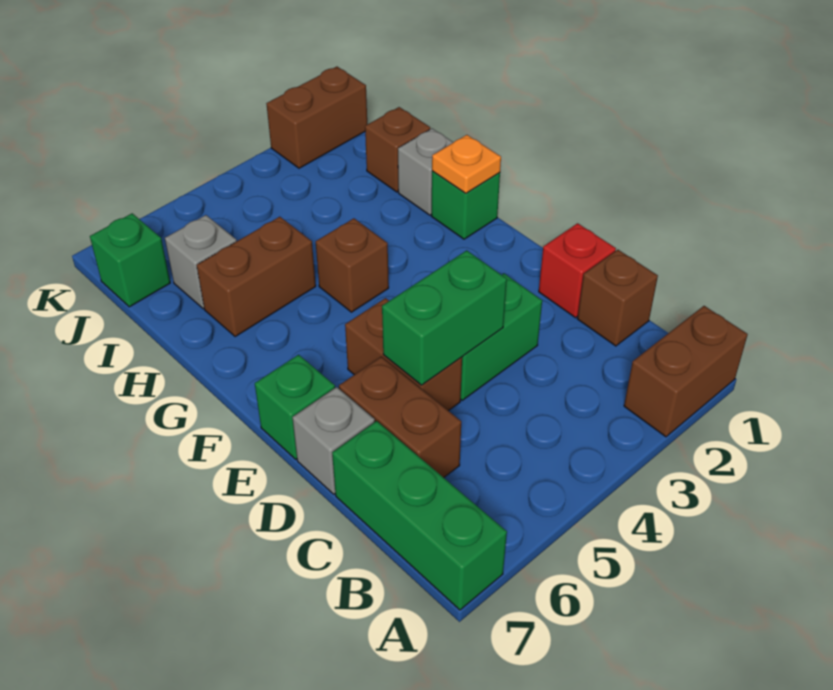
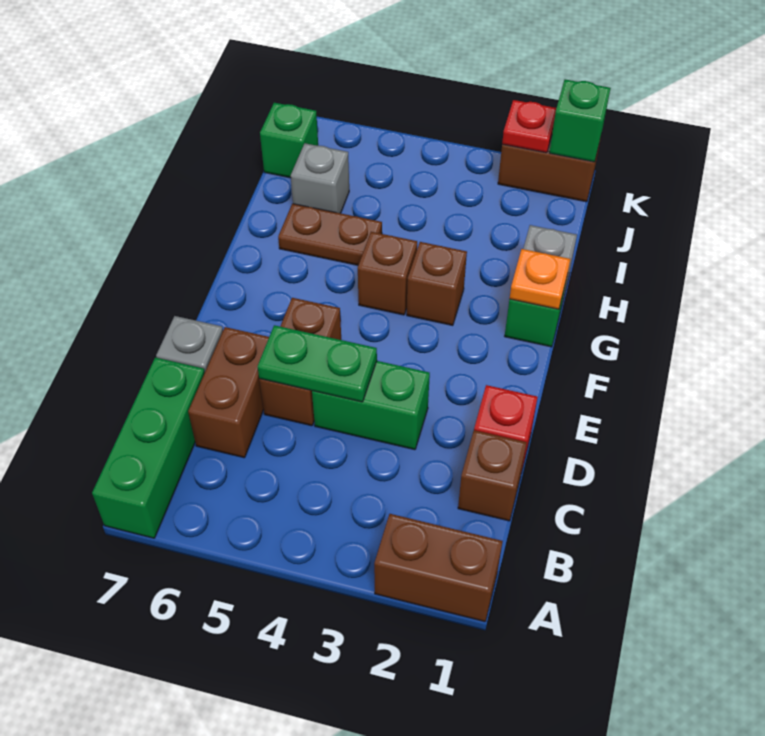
green 1x2 brick [382,250,507,385] -> green 1x2 plate [258,325,377,402]
green 1x1 brick [255,355,335,459] -> green 1x1 brick moved to [549,79,611,162]
brown 1x2 brick [197,217,316,337] -> brown 1x2 plate [278,204,382,265]
brown 1x1 brick [365,107,430,192] -> brown 1x1 brick moved to [407,242,467,326]
none -> red 1x1 plate [502,100,556,153]

